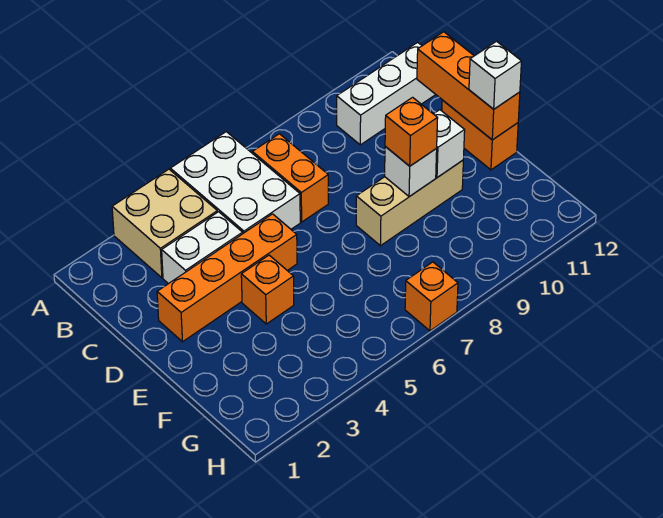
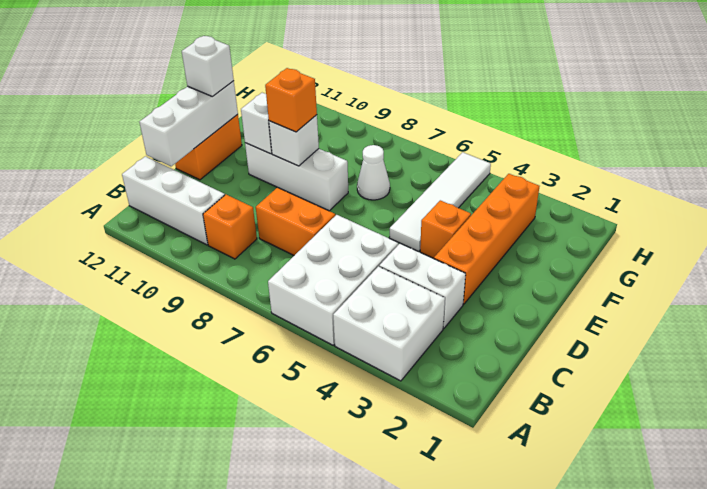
tan 2x2 brick [112,169,217,278] -> white 2x2 brick [333,266,445,381]
orange 1x2 brick [252,134,328,222] -> orange 1x2 brick turned to [256,188,335,255]
orange 1x3 brick [417,32,520,140] -> white 1x3 brick [139,81,238,166]
orange 1x4 brick [157,214,297,342] -> orange 1x4 brick turned to [434,174,540,304]
none -> white 1x4 tile [389,152,491,252]
tan 1x3 brick [356,160,463,246] -> white 1x3 brick [245,143,348,211]
none -> white 1x1 cone [357,145,390,200]
orange 1x1 brick [405,262,458,331] -> orange 1x1 brick moved to [203,195,257,259]

